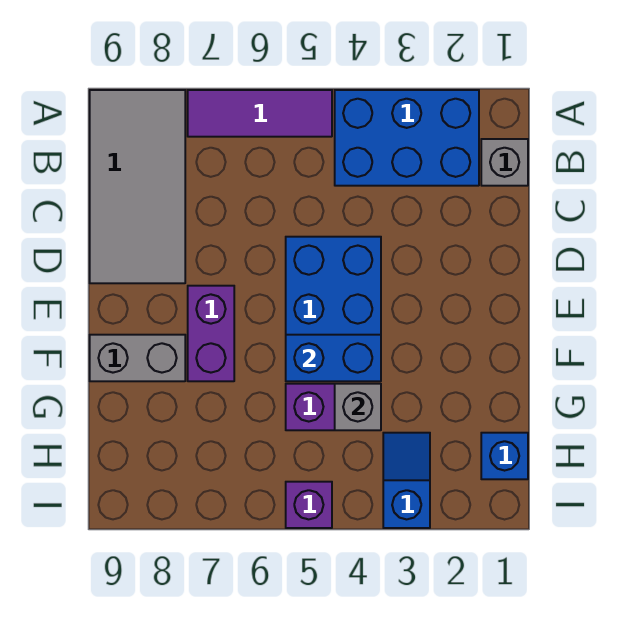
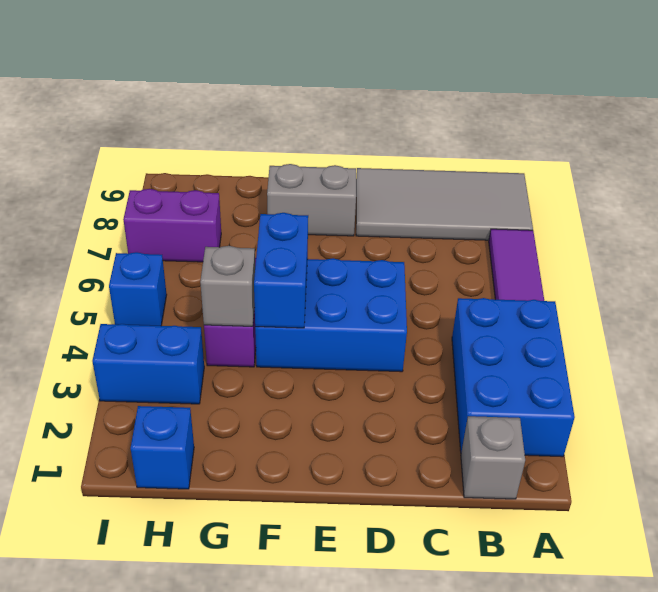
purple 1x2 brick [188,286,234,381] -> purple 1x2 brick moved to [123,189,221,262]
grey 1x2 brick [90,335,185,381] -> grey 1x2 brick turned to [267,164,356,236]
blue 1x2 slope [383,433,430,528] -> blue 1x2 brick [92,324,204,404]
purple 1x1 brick [286,482,332,528] -> blue 1x1 brick [109,252,167,326]

